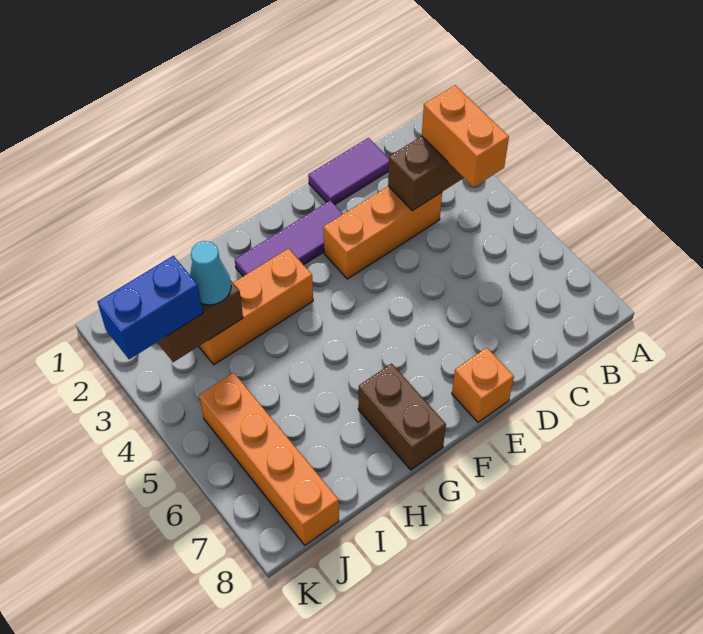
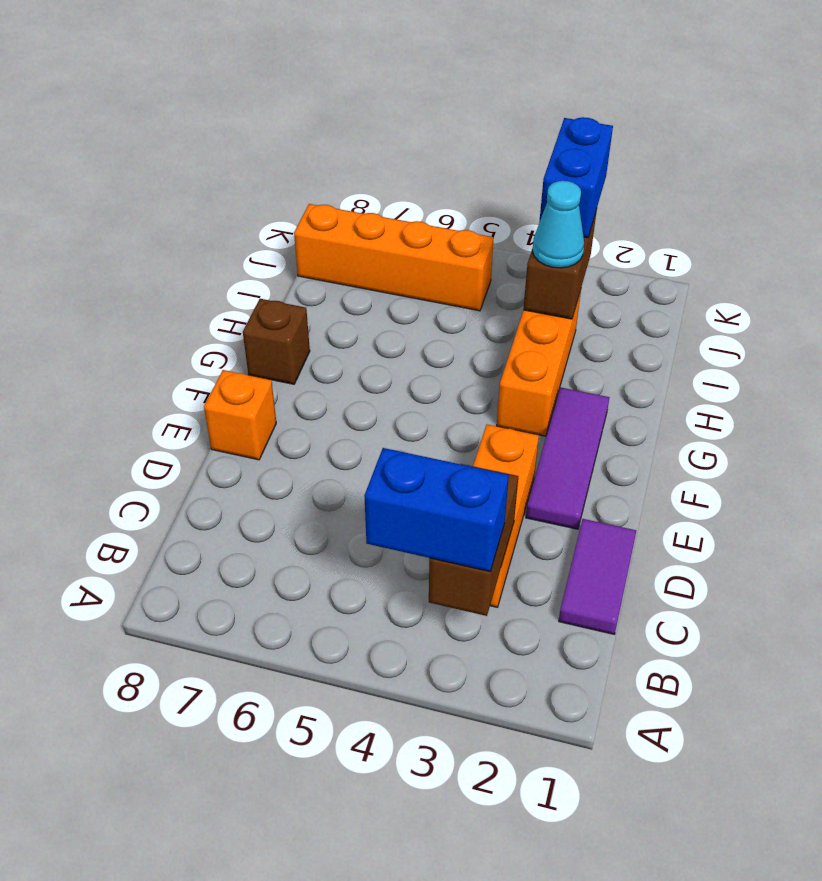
orange 1x2 brick [422,85,509,187] -> blue 1x2 brick [364,448,509,571]
brown 1x2 brick [358,364,446,470] -> brown 1x1 brick [243,299,310,384]

